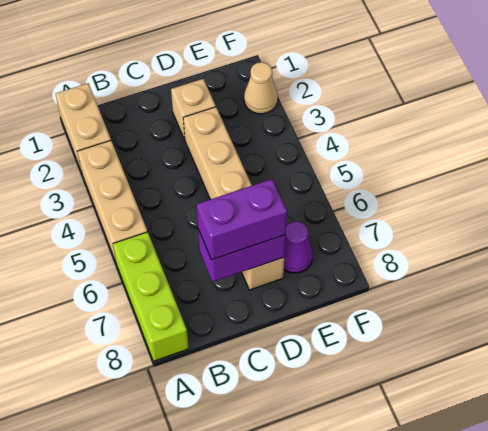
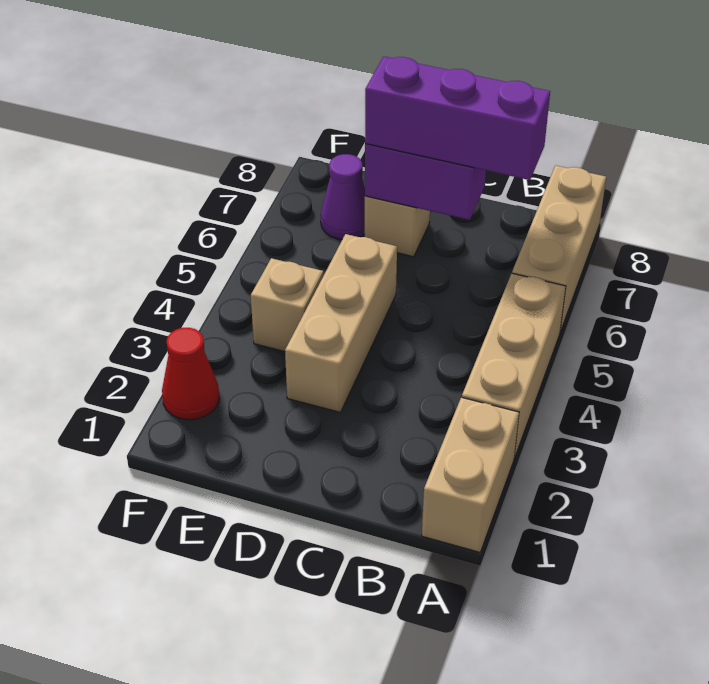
lime 1x3 brick [113,232,189,361] -> tan 1x3 brick [512,165,606,332]
purple 1x2 brick [197,179,287,260] -> purple 1x3 brick [365,56,550,180]
tan 1x1 brick [171,79,216,139] -> tan 1x1 brick moved to [251,258,323,352]
tan 1x1 cone [244,62,278,114] -> red 1x1 cone [162,328,220,420]

